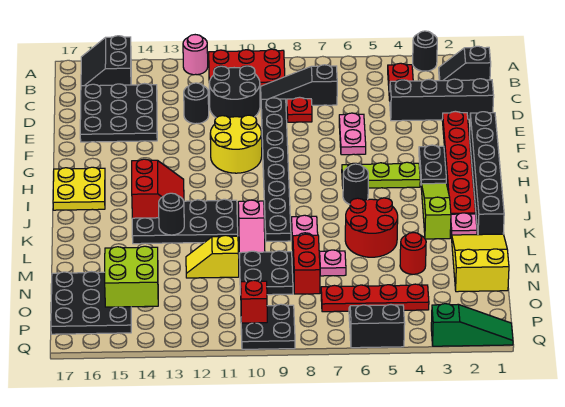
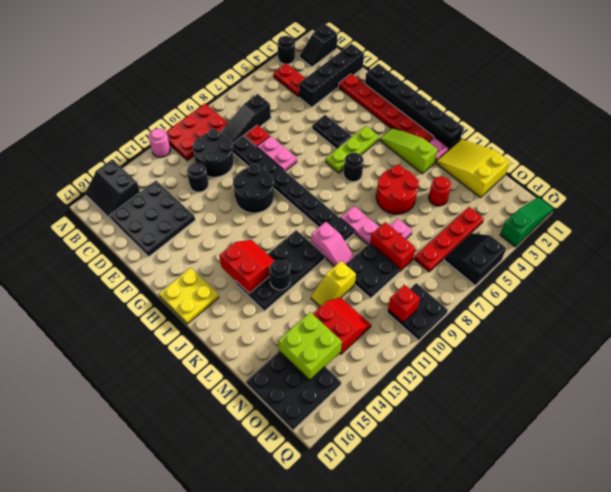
pink 1x2 plate [339,113,366,155] -> pink 1x2 plate moved to [257,136,297,171]
yellow 2x2 round brick [210,115,262,173] -> black 2x2 round brick [233,164,274,213]
black 1x2 plate [419,145,446,184] -> black 1x2 plate moved to [312,115,352,149]
none -> red 2x2 slope [313,297,371,354]

